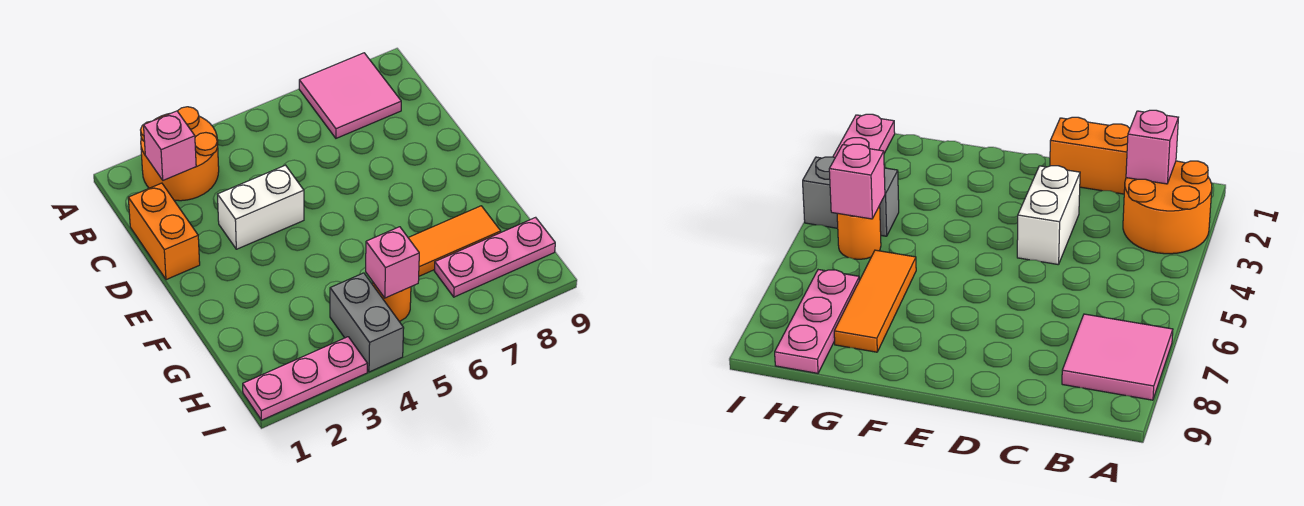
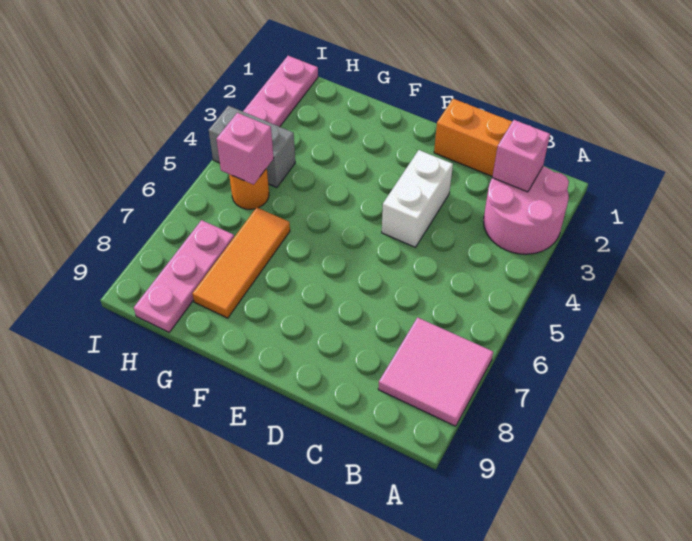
orange 2x2 round brick [141,107,219,201] -> pink 2x2 round brick [484,166,569,254]

